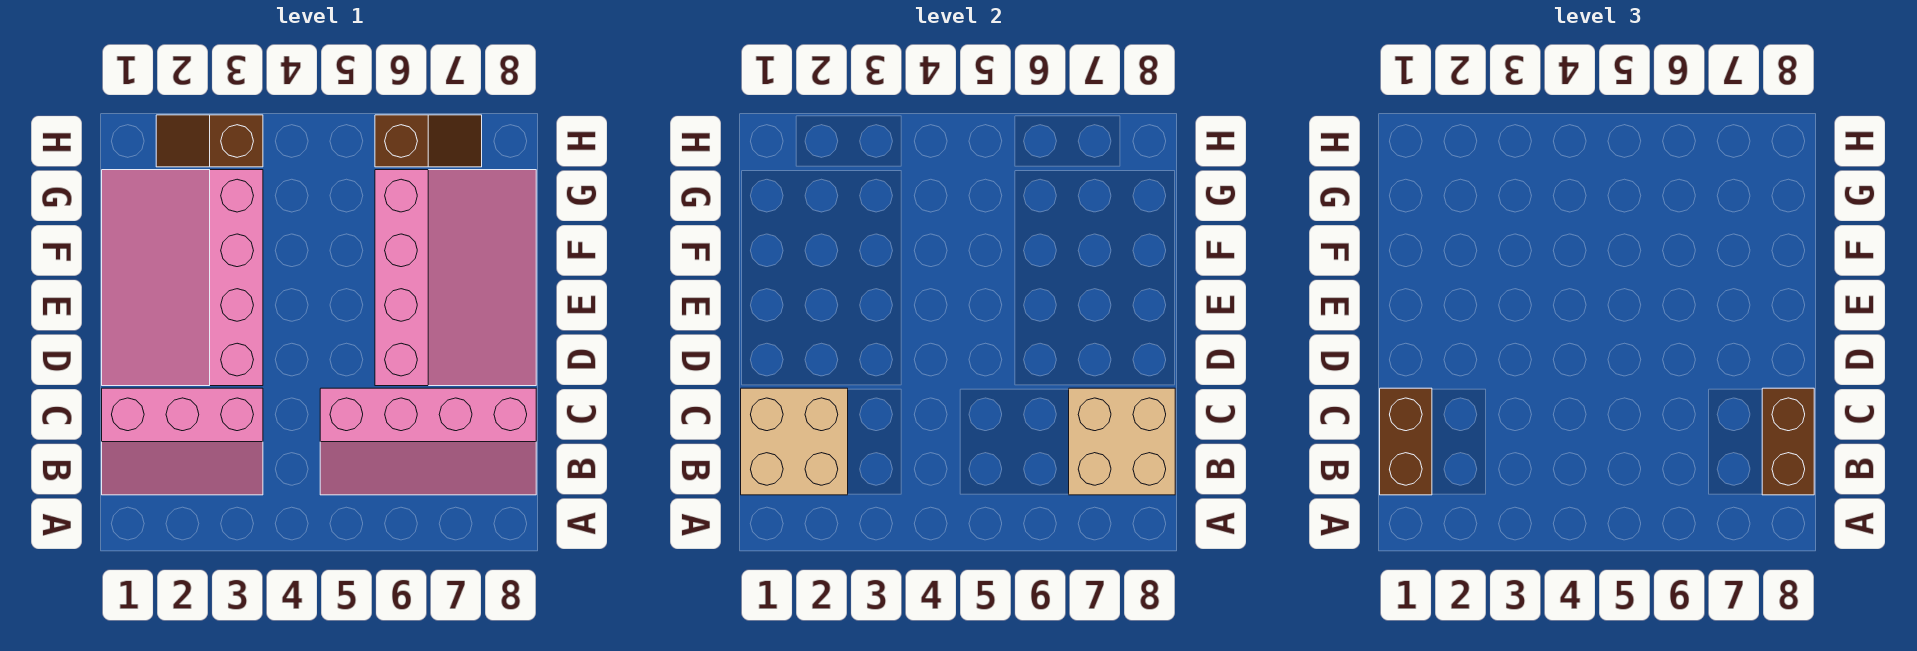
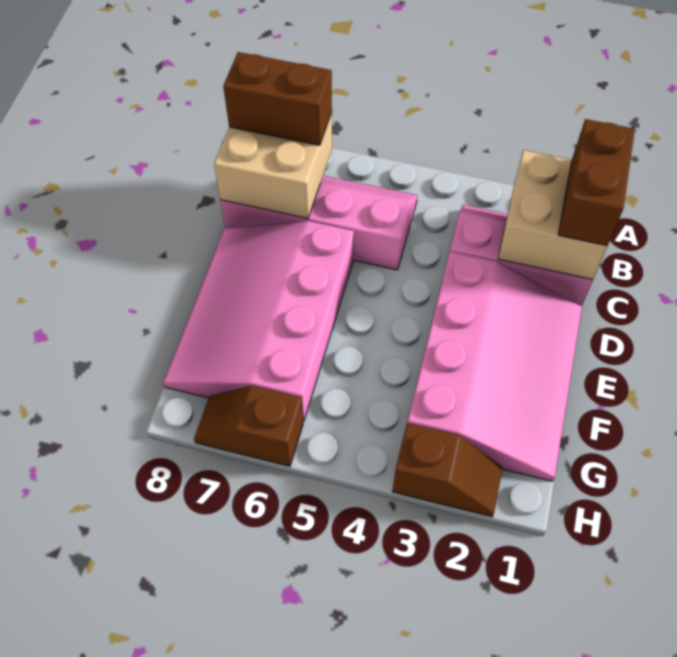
brown 1x2 brick [1762,388,1814,495] -> brown 1x2 brick turned to [223,52,332,145]

